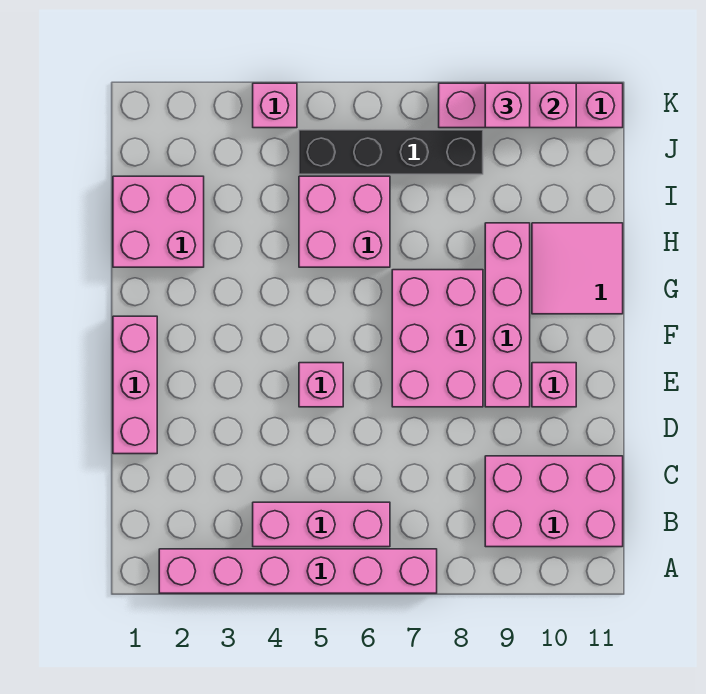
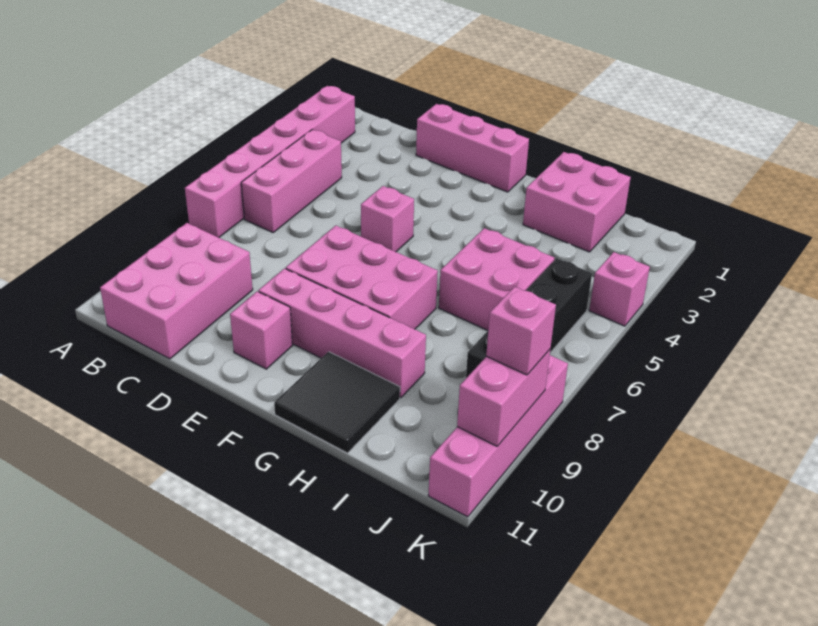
pink 2x2 tile [532,223,623,314] -> black 2x2 tile [274,352,400,453]

